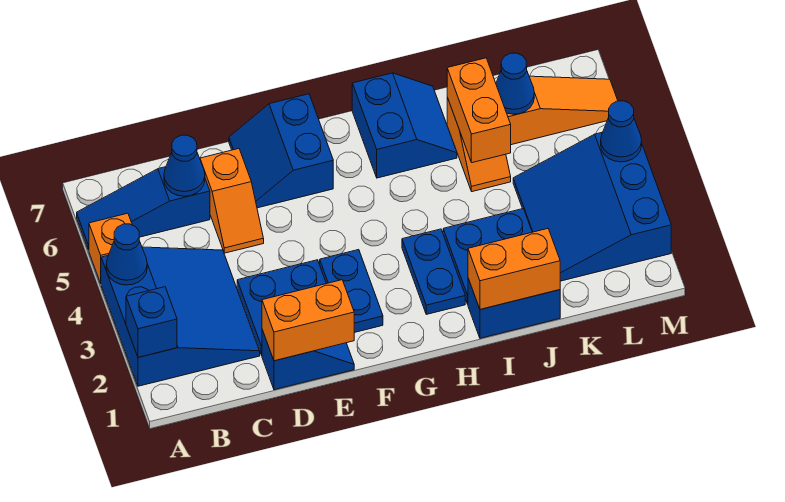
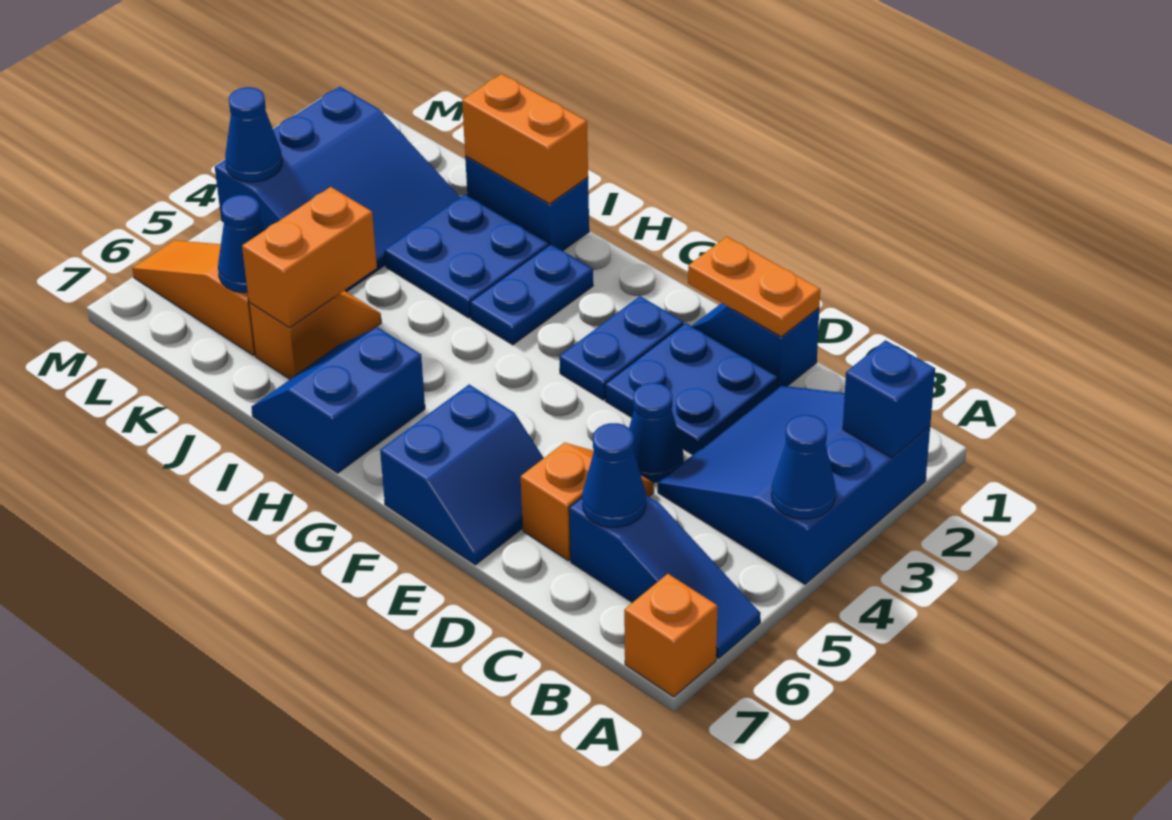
orange 1x1 brick [89,213,132,283] -> orange 1x1 brick moved to [624,574,717,697]
orange 1x2 brick [262,280,354,361] -> orange 1x2 plate [688,237,820,337]
none -> blue 1x1 cone [629,383,683,482]

